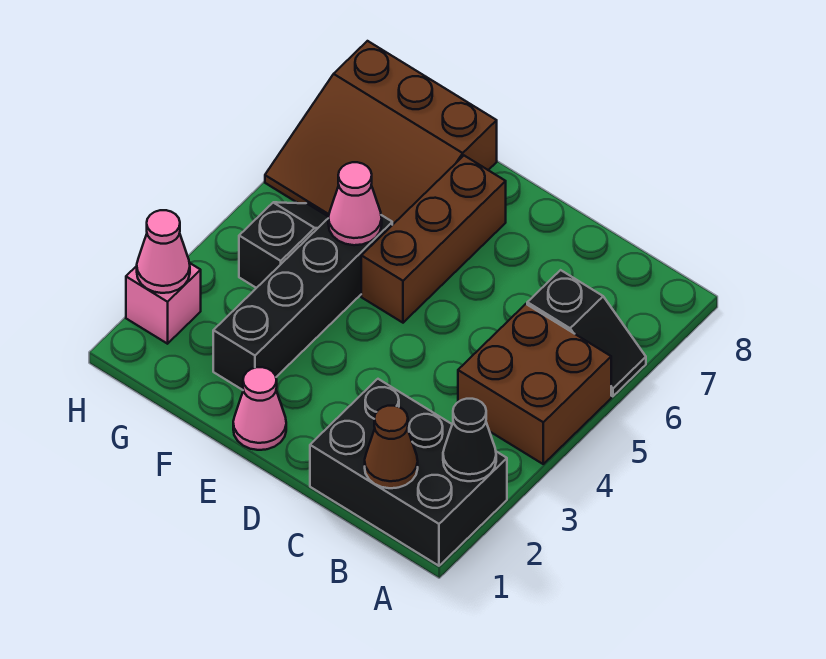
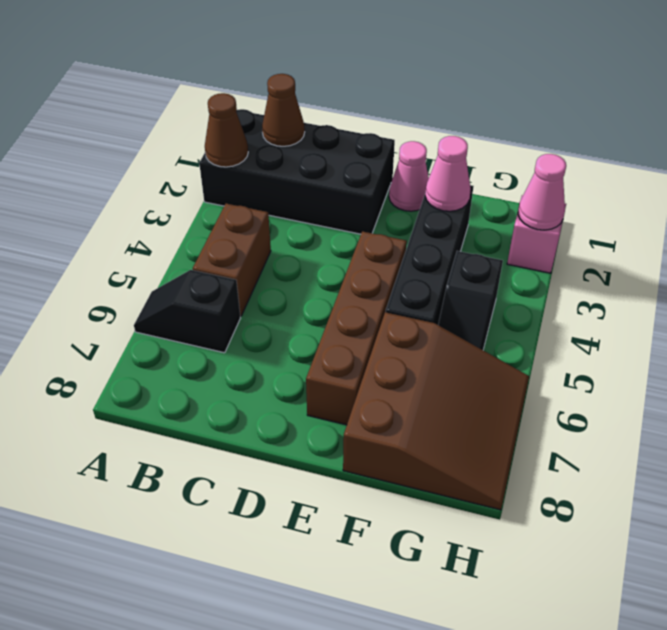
black 2x3 brick [310,379,507,566] -> black 2x4 brick [199,109,395,234]
black 1x1 cone [443,399,496,481] -> brown 1x1 cone [205,93,248,167]
brown 2x2 brick [458,304,611,464] -> brown 1x2 brick [193,204,271,316]
brown 1x3 brick [361,156,506,323] -> brown 1x4 brick [306,231,407,425]
pink 1x1 cone [328,162,382,245] -> pink 1x1 cone moved to [425,136,471,211]
brown 3x3 slope [265,41,497,225] -> brown 3x3 slope turned to [343,312,529,510]

